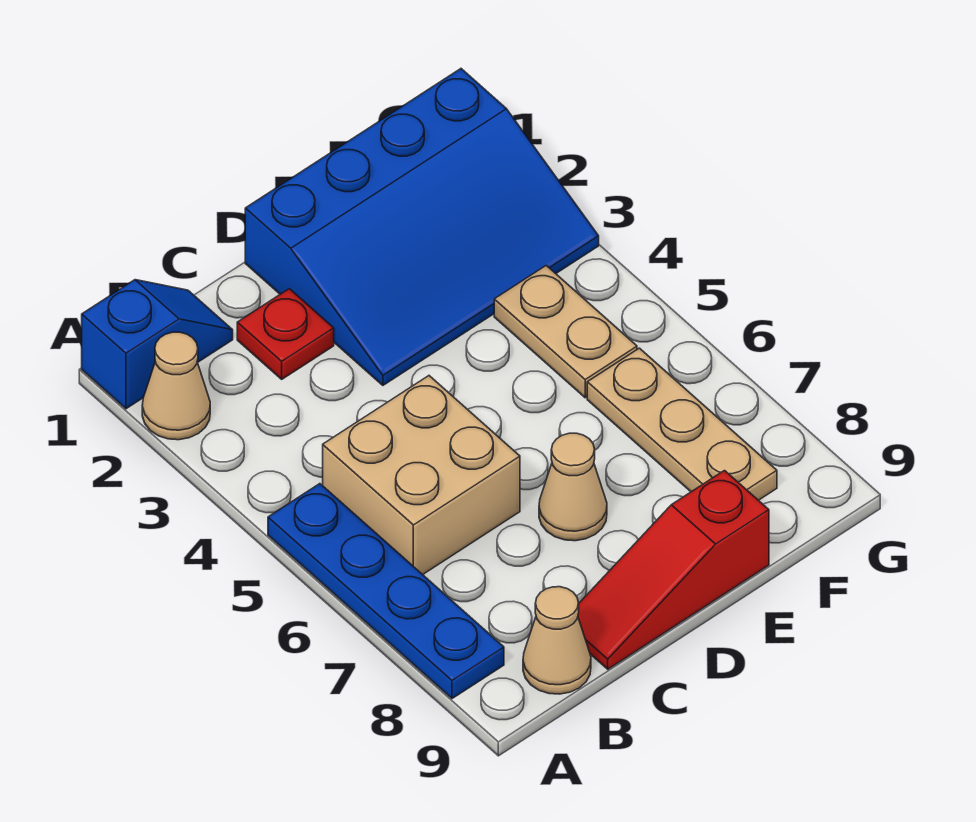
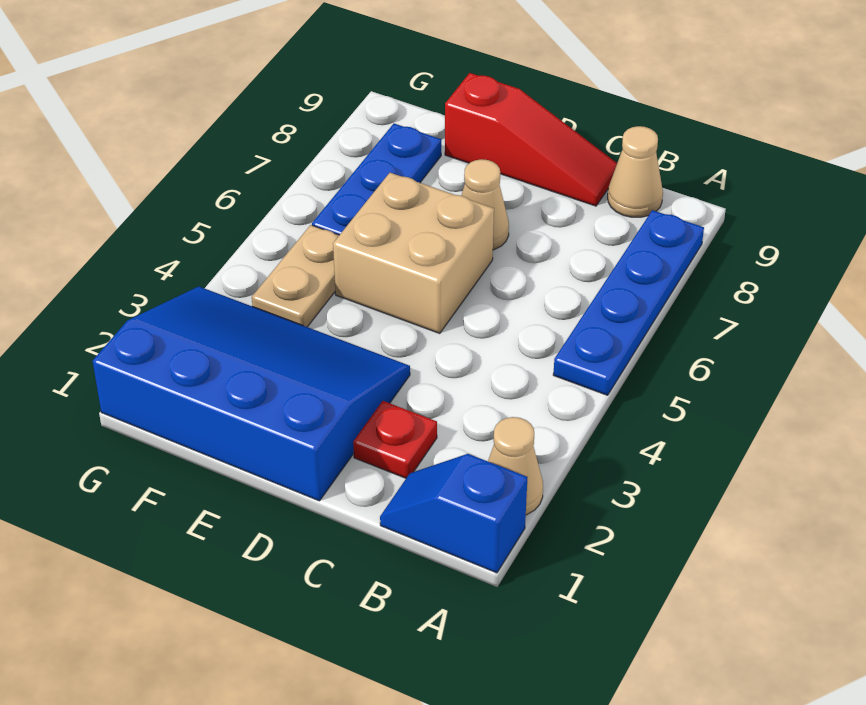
tan 2x2 brick [323,376,520,575] -> tan 2x2 brick moved to [333,173,494,334]
tan 1x3 plate [587,348,777,500] -> blue 1x3 plate [312,124,441,235]

